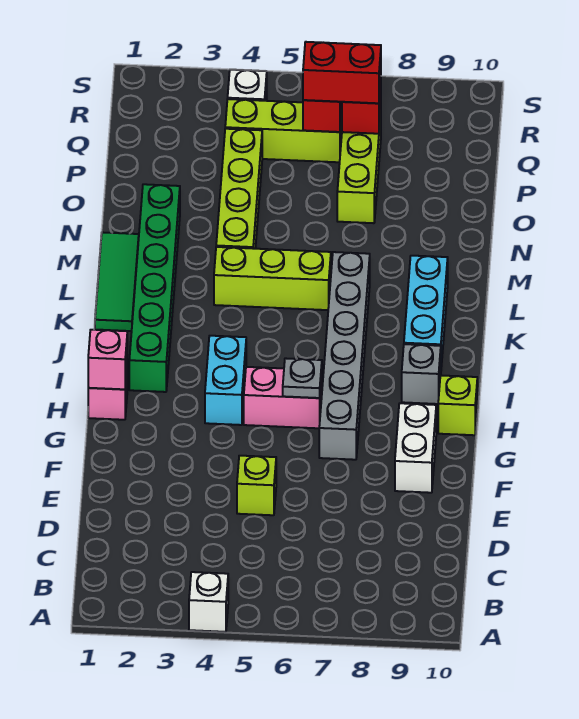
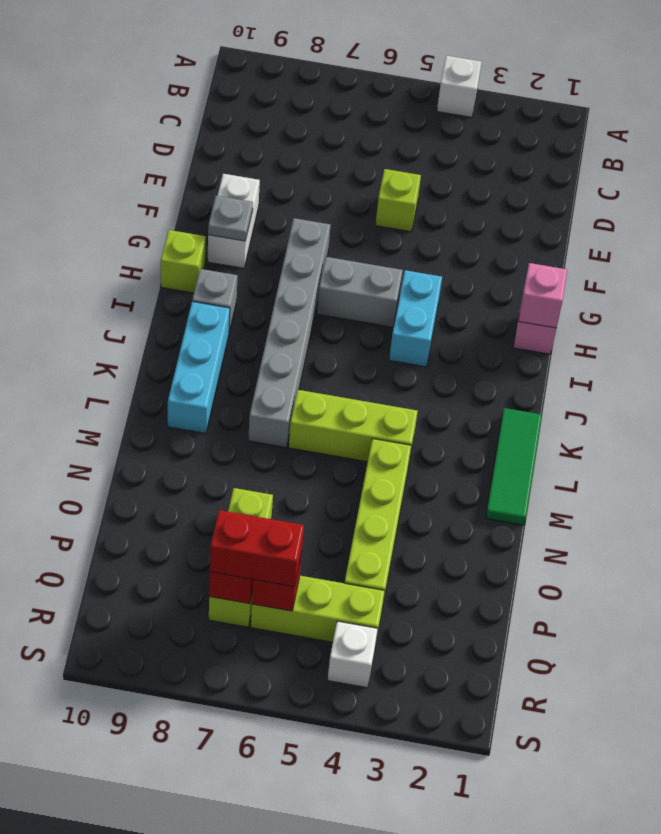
pink 1x2 brick [244,367,322,428] -> grey 1x2 brick [317,257,403,327]
grey 1x1 plate [283,358,322,398] -> grey 1x1 plate moved to [208,196,253,241]
green 1x6 brick [129,184,180,392] -> none

